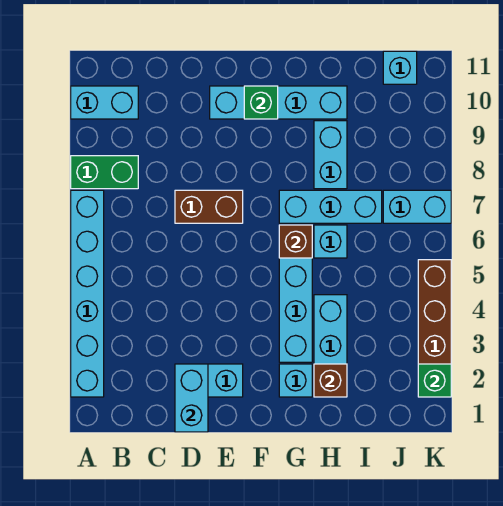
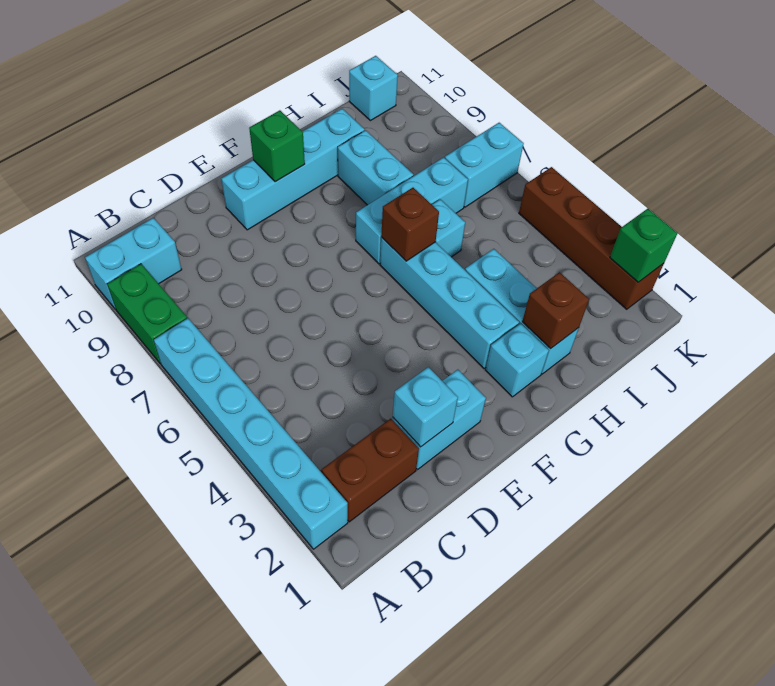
green 1x2 brick [71,156,138,189] -> green 1x2 brick turned to [107,264,187,364]
cyan 1x2 brick [175,364,208,432] -> cyan 1x1 brick [393,367,458,447]
brown 1x2 brick [175,190,243,223] -> brown 1x2 brick moved to [322,419,419,522]

